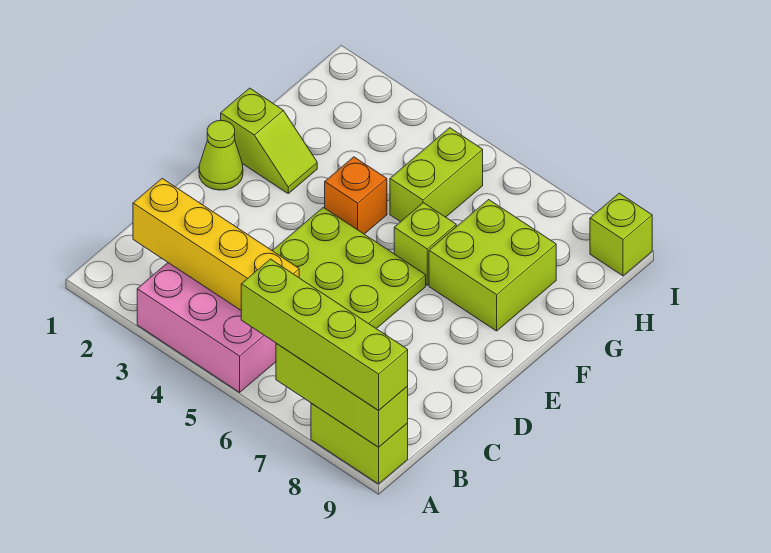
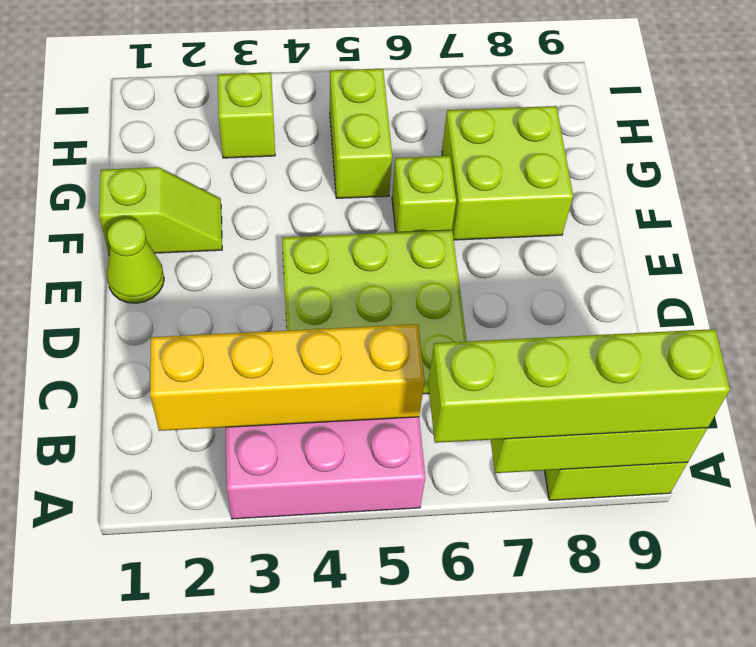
orange 1x1 brick [325,157,387,234] -> none
lime 1x1 brick [590,193,652,276] -> lime 1x1 brick moved to [218,72,275,158]

